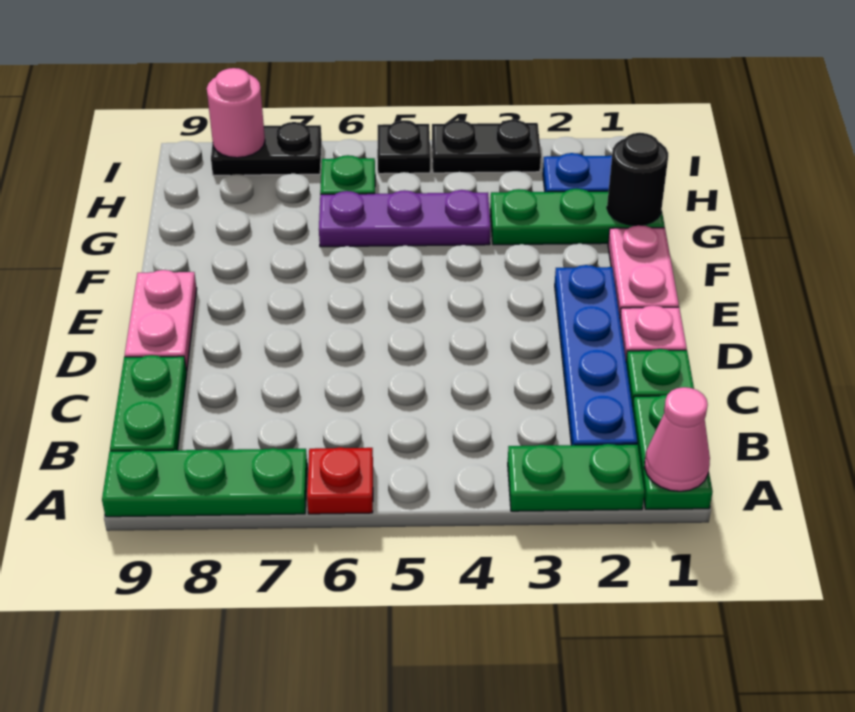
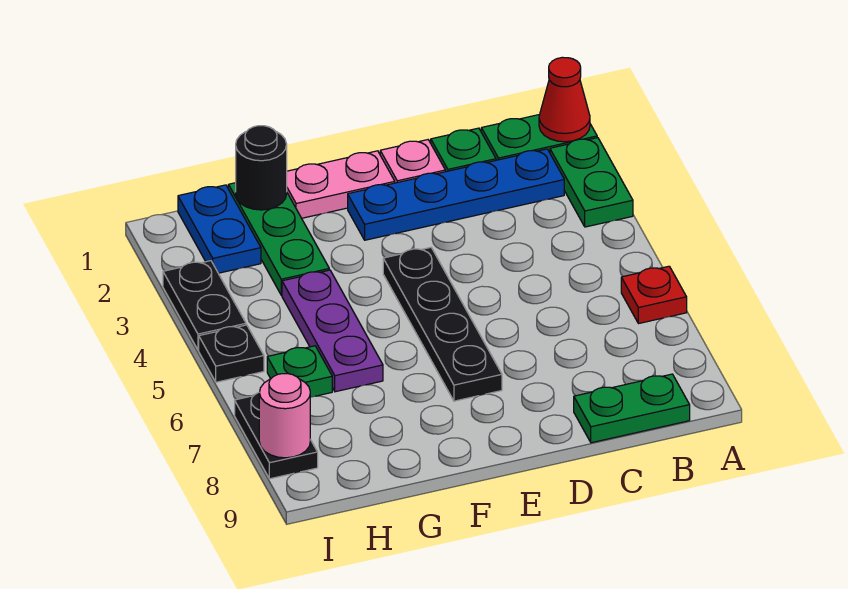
pink 1x1 cone [644,387,710,491] -> red 1x1 cone [539,57,590,142]
green 1x3 plate [102,448,307,517] -> none
pink 1x2 plate [125,270,197,371] -> none
none -> black 1x4 plate [383,247,502,401]

